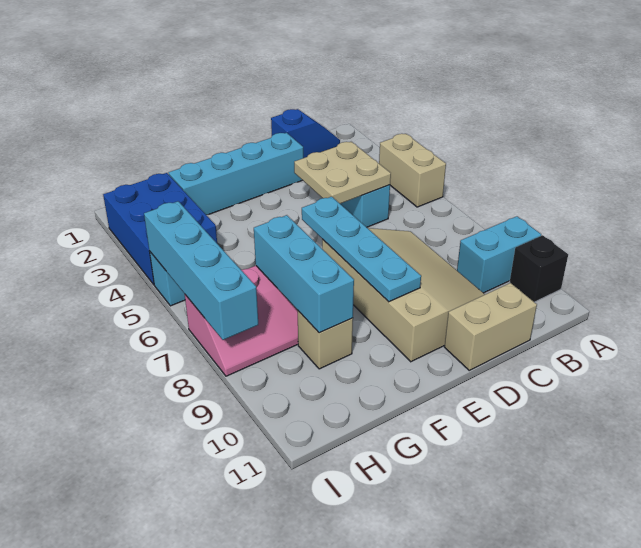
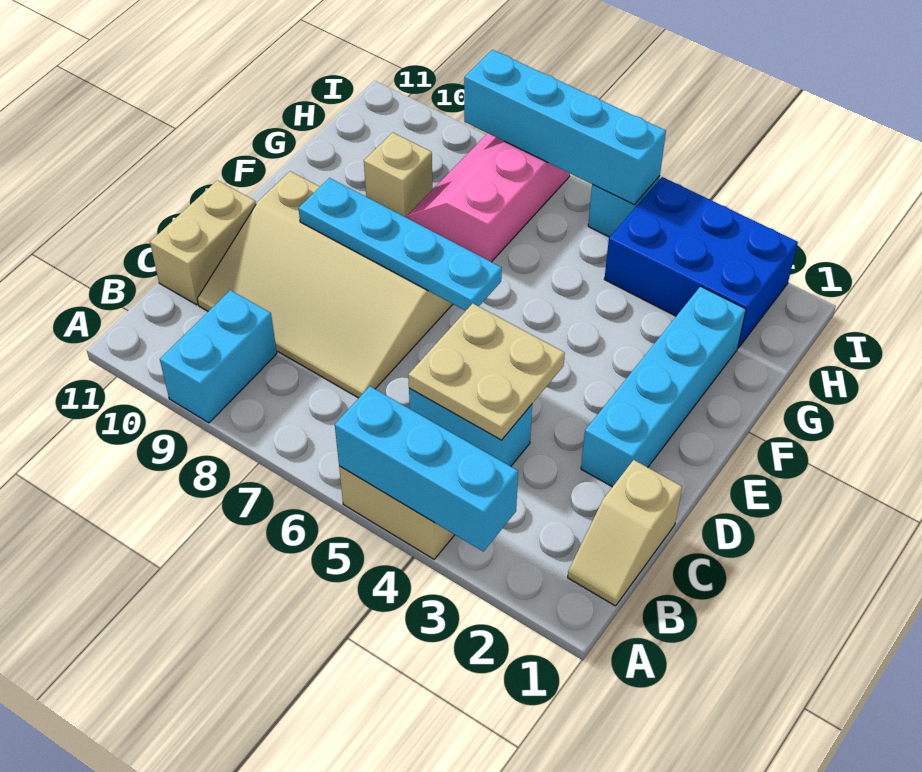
black 1x1 brick [510,235,568,302] -> none
blue 1x2 slope [271,109,340,158] -> tan 1x2 slope [568,460,682,606]
cyan 1x3 brick [254,215,354,333] -> cyan 1x3 brick moved to [335,386,518,552]

